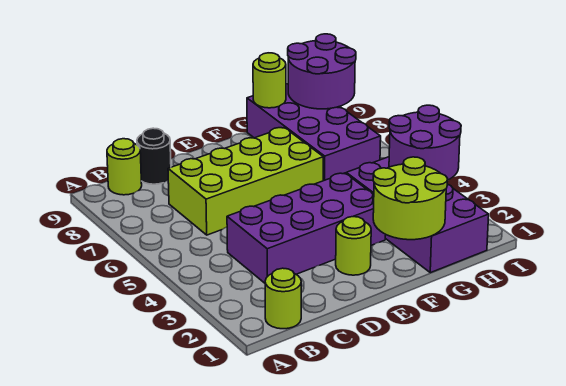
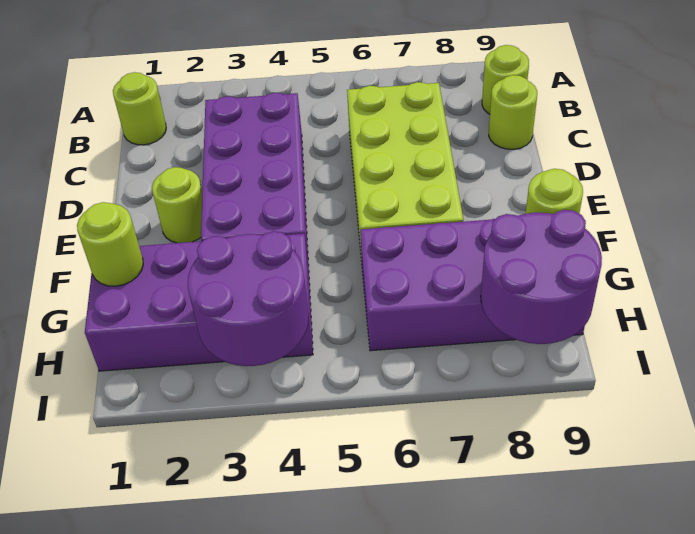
black 1x1 round brick [137,128,171,184] -> lime 1x1 round brick [489,75,537,149]
lime 2x2 round brick [373,157,448,240] -> lime 1x1 round brick [77,202,143,286]

